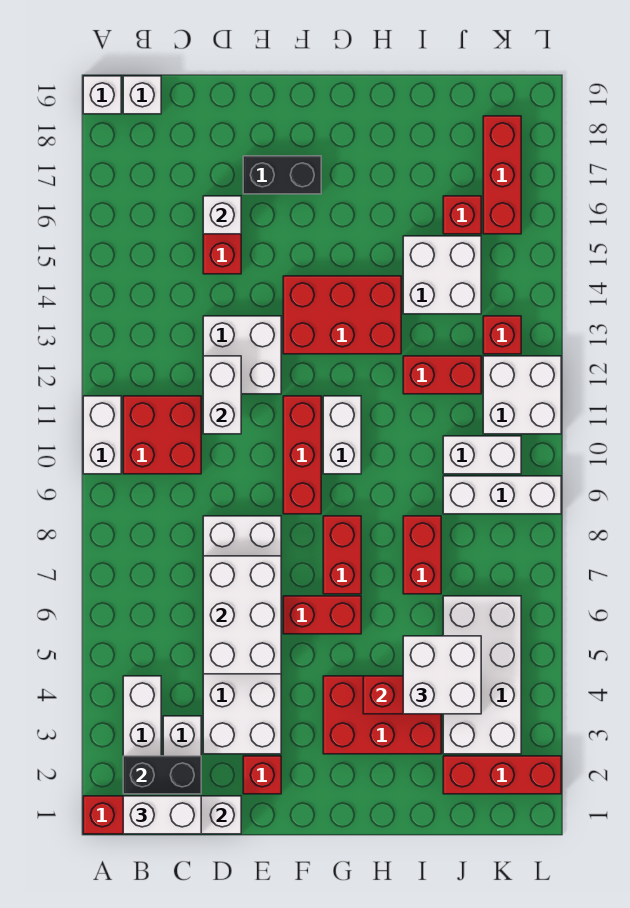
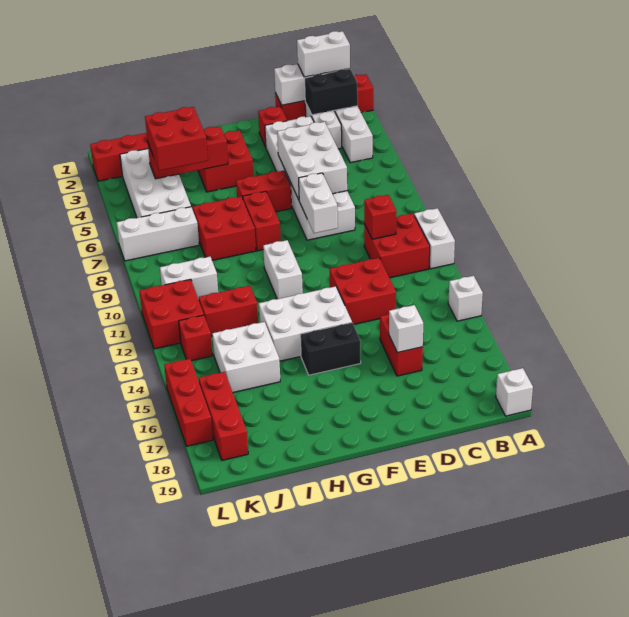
white 1x1 brick [123,76,161,114] -> white 1x1 brick moved to [448,276,483,321]
white 1x2 brick [203,356,241,434] -> white 1x2 brick moved to [299,173,338,233]
white 2x2 brick [203,316,281,394] -> red 2x2 brick [329,258,396,324]
black 1x2 brick [243,156,321,194] -> black 1x2 brick moved to [300,323,361,375]
red 1x3 brick [283,396,321,514] -> red 1x3 brick moved to [164,359,213,446]
red 2x3 brick [283,276,401,354] -> white 2x3 brick [259,286,352,361]
red 2x3 brick [323,676,441,754] -> red 2x2 brick [198,130,253,192]
white 2x2 brick [403,636,481,714] -> red 2x2 brick [145,107,208,171]
red 1x2 brick [403,516,441,594] -> red 2x2 brick [193,197,256,260]
white 1x3 brick [443,476,561,514] -> white 1x3 brick moved to [116,207,199,261]
red 1x1 brick [443,196,481,234] -> red 1x1 brick moved to [364,195,396,239]
white 2x2 brick [483,356,561,434] -> red 2x2 brick [140,279,204,349]

